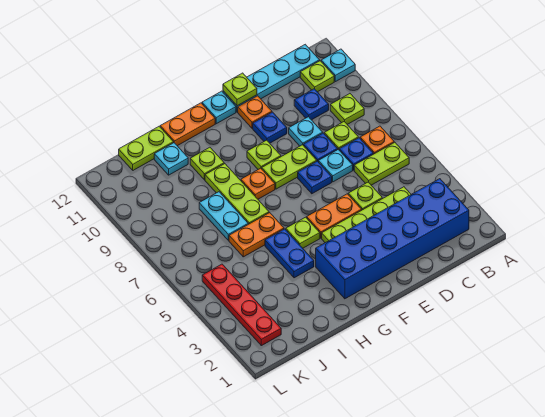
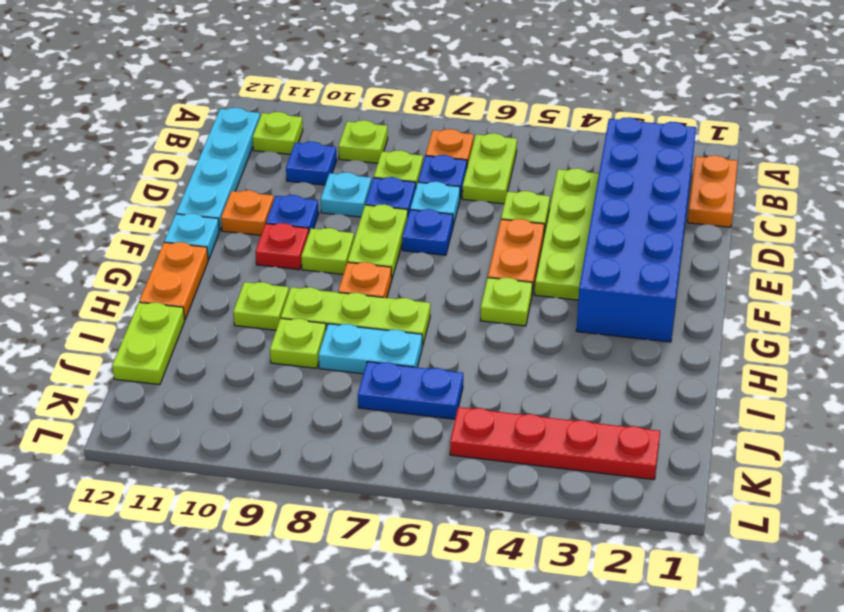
cyan 1x1 plate [321,49,355,82] -> none
lime 1x1 plate [223,73,257,106] -> lime 1x1 plate moved to [270,318,326,368]
none -> red 1x1 plate [255,223,309,270]
blue 1x2 plate [265,229,314,278] -> blue 1x2 plate moved to [358,362,463,419]
orange 1x2 plate [229,213,284,257] -> orange 1x2 plate moved to [688,155,738,227]
cyan 1x1 plate [154,143,188,175] -> none

